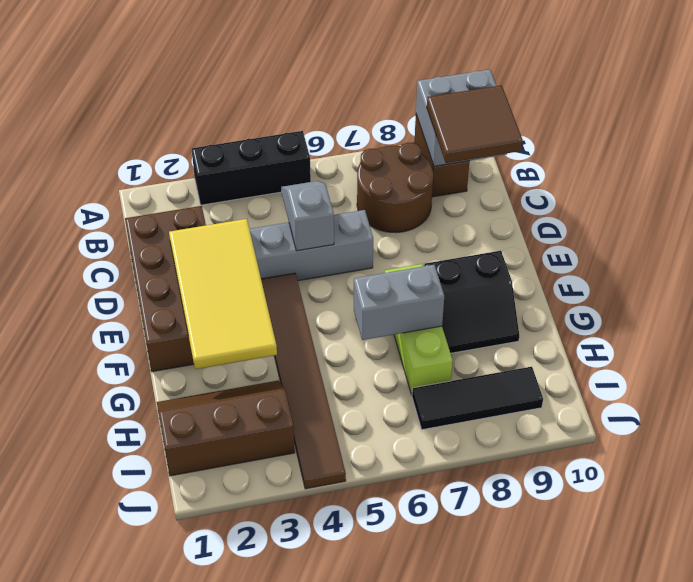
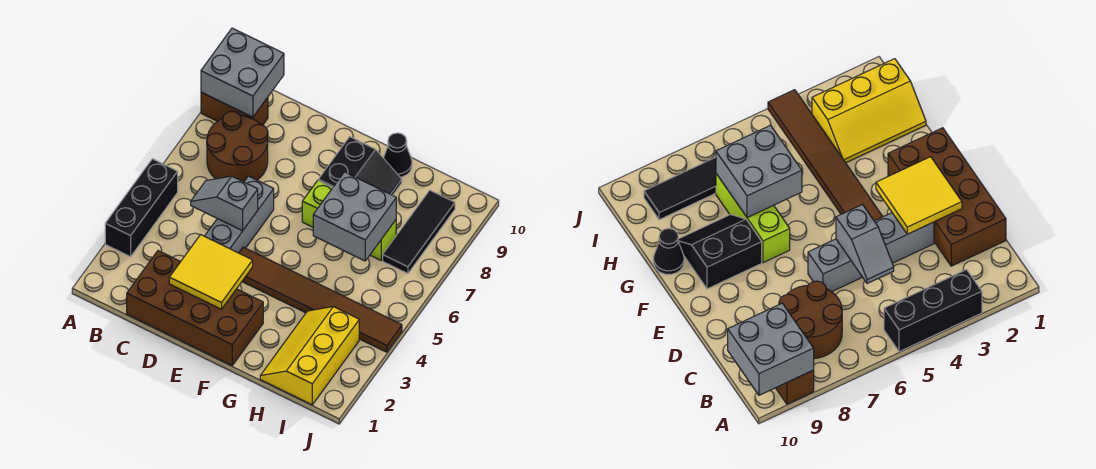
brown 2x2 tile [427,85,523,163] -> none
yellow 2x4 tile [169,219,277,369] -> yellow 2x2 tile [169,235,253,309]
grey 1x2 brick [354,265,444,340] -> grey 2x2 brick [313,172,396,261]
none -> black 1x1 cone [384,133,412,177]
brown 2x3 slope [157,380,295,476] -> yellow 2x3 slope [260,307,359,405]

